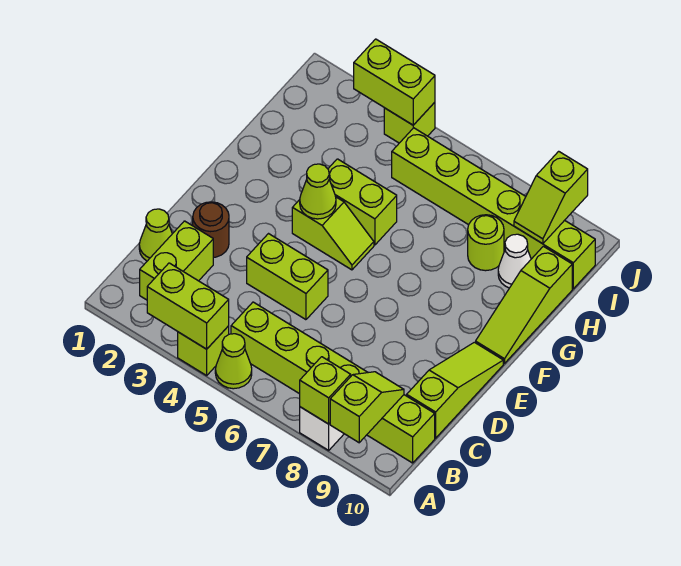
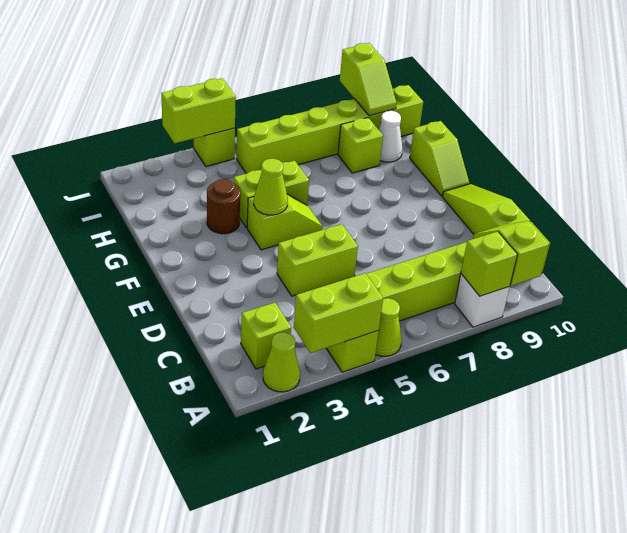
lime 1x2 brick [140,221,213,300] -> lime 1x1 brick [241,303,291,369]
lime 1x1 cone [139,209,172,261] -> lime 1x1 cone moved to [263,332,300,392]
brown 1x1 round brick [193,202,229,257] -> brown 1x1 round brick moved to [207,179,240,234]
lime 1x3 slope [476,246,572,363] -> lime 1x2 slope [410,121,469,196]
lime 1x1 round brick [468,215,504,271] -> lime 1x1 brick [338,118,383,173]

